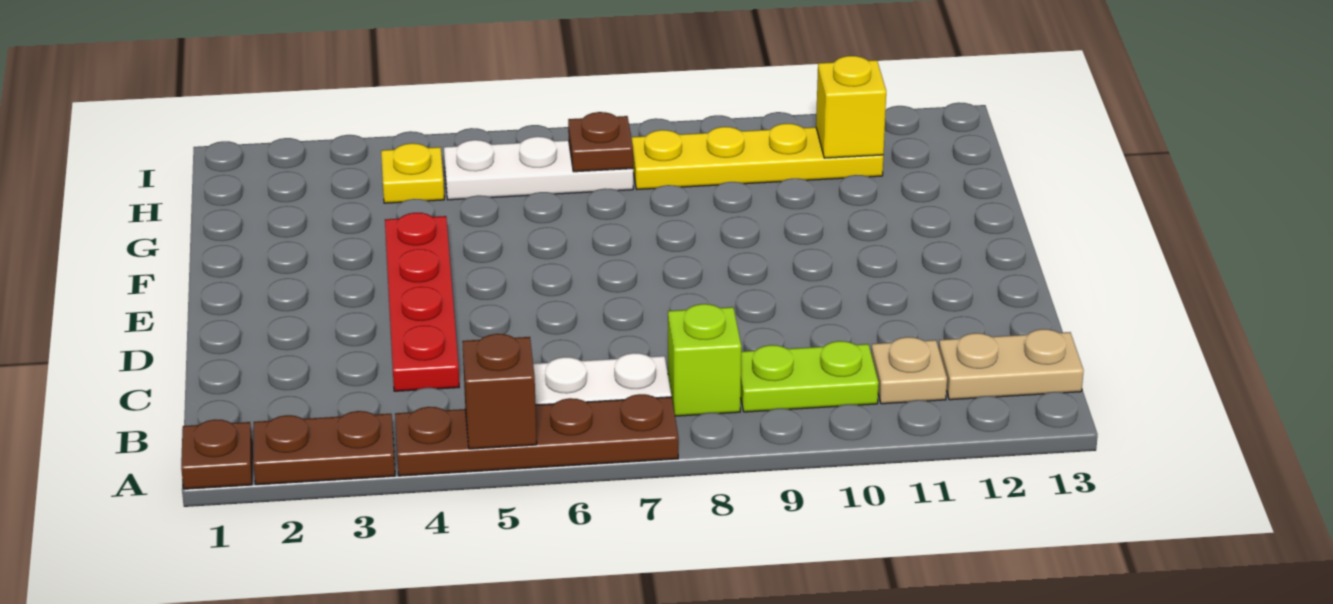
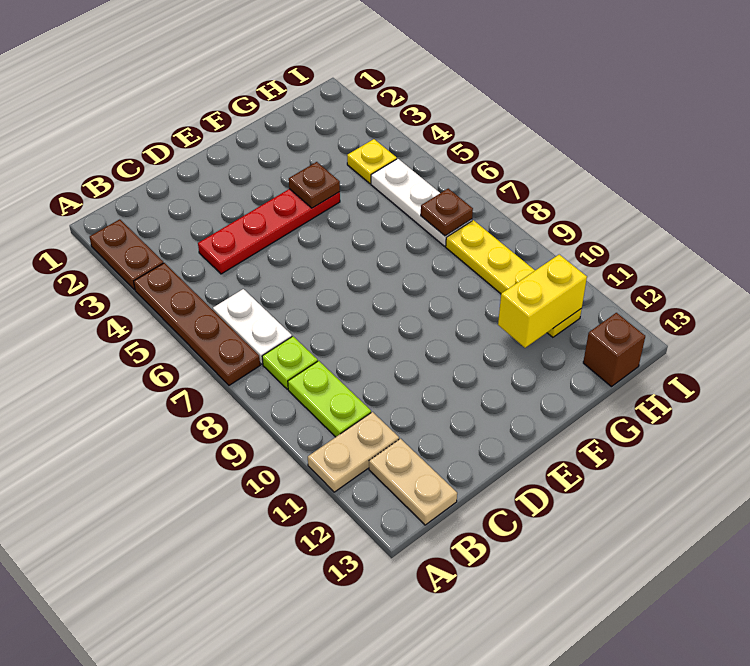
brown 1x1 plate [181,420,252,489] -> brown 1x1 plate moved to [289,162,340,208]
brown 1x1 brick [462,334,537,449] -> brown 1x1 brick moved to [583,313,645,387]
lime 1x1 brick [668,304,741,416] -> lime 1x1 plate [262,336,318,389]
tan 1x1 plate [871,337,947,404] -> tan 1x2 plate [308,412,399,492]
yellow 1x1 brick [816,56,886,158] -> yellow 1x2 brick [498,255,587,348]

